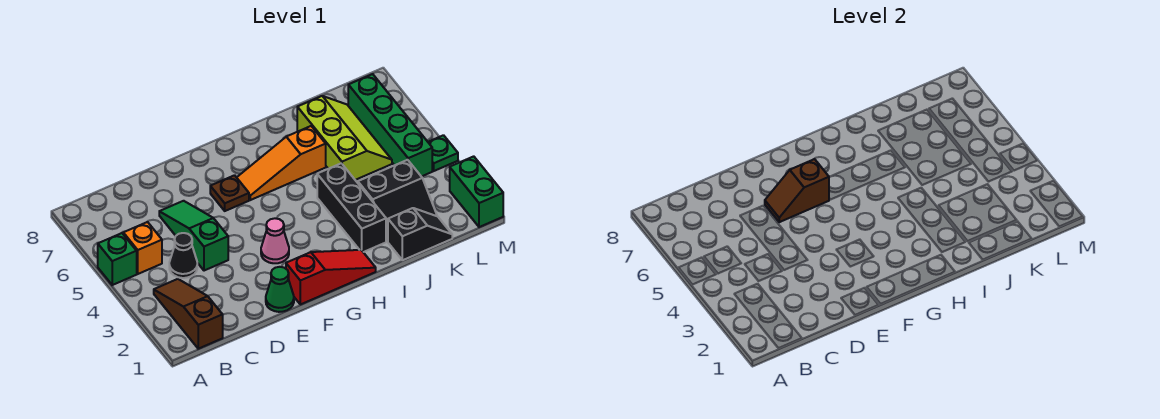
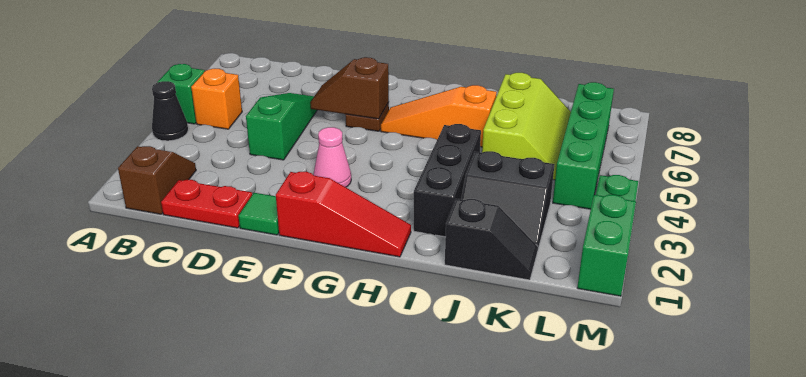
brown 1x3 slope [154,279,223,349] -> brown 1x2 slope [118,146,196,214]
none -> red 1x2 plate [161,180,252,228]
black 1x1 cone [169,233,197,278] -> black 1x1 cone moved to [152,81,188,141]
green 1x1 cone [266,267,294,312] -> green 1x1 tile [239,193,279,235]

